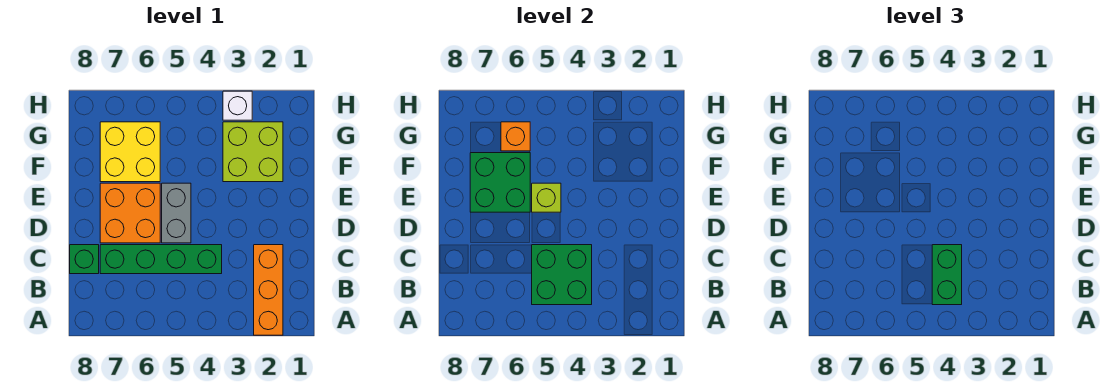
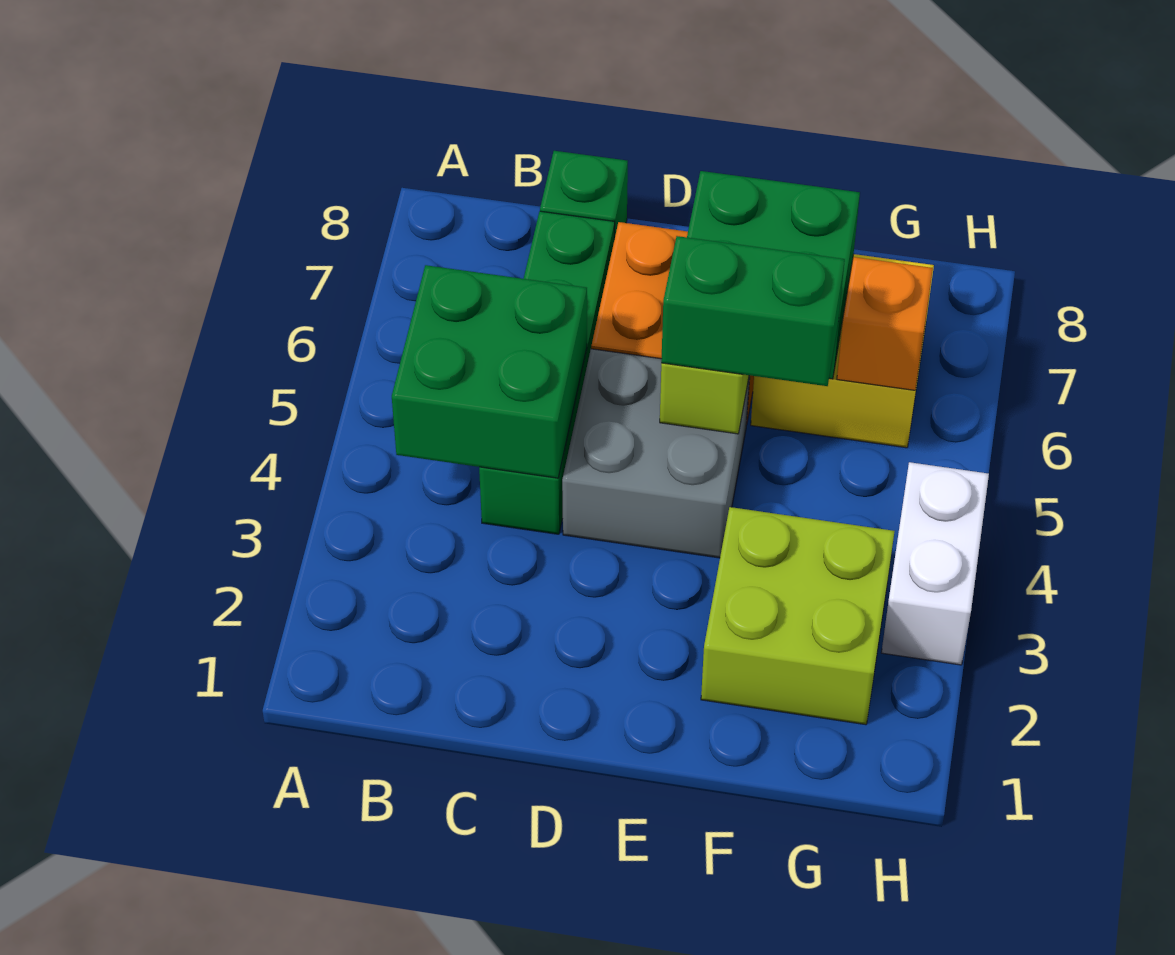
orange 1x3 brick [254,245,283,335] -> none
green 1x2 brick [932,245,962,305] -> green 1x2 brick moved to [661,236,845,386]
grey 1x2 brick [162,183,191,243] -> grey 2x2 brick [562,349,750,558]
white 1x1 brick [223,91,252,120] -> white 1x2 brick [881,462,989,665]

